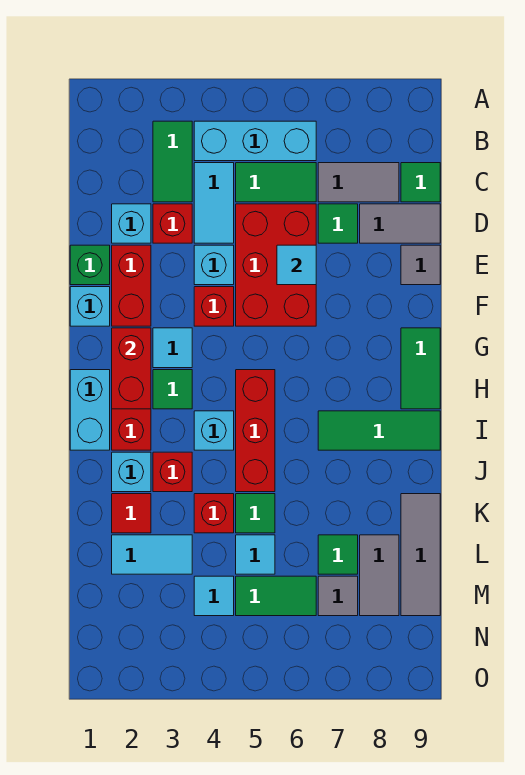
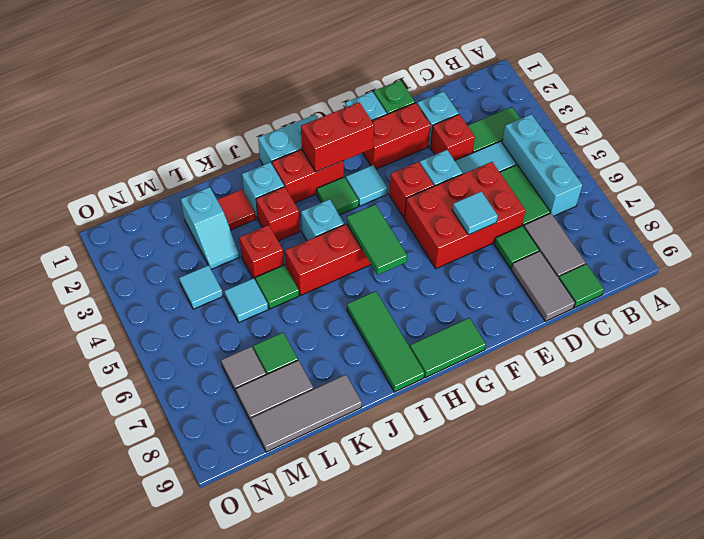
grey 1x1 tile [401,245,440,285] -> none
cyan 1x2 tile [112,535,192,574] -> cyan 1x2 slope [181,187,240,269]
green 1x2 tile [236,576,316,616] -> green 1x2 tile moved to [347,204,407,275]

